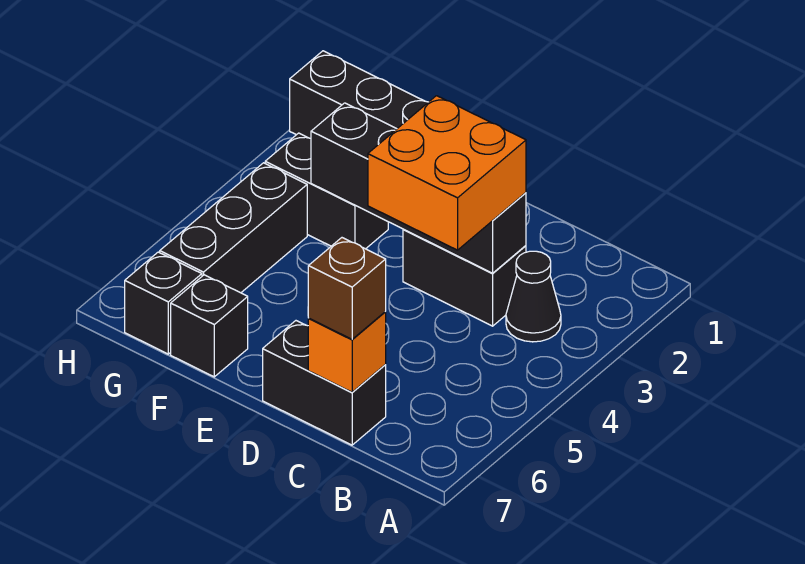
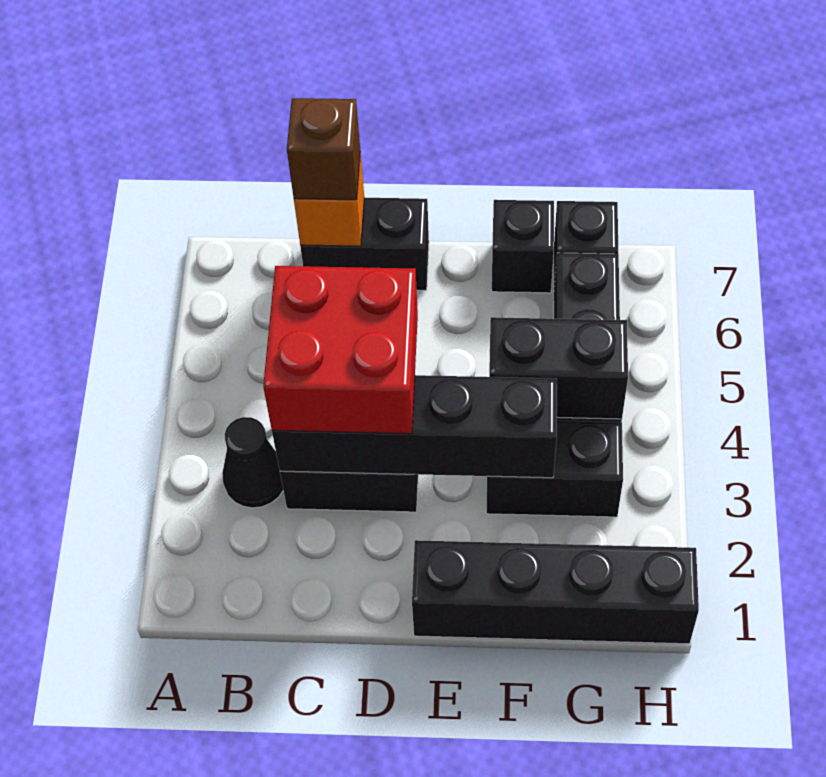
orange 2x2 brick [368,96,526,250] -> red 2x2 brick [263,266,418,434]
none -> black 1x2 brick [489,317,628,419]

